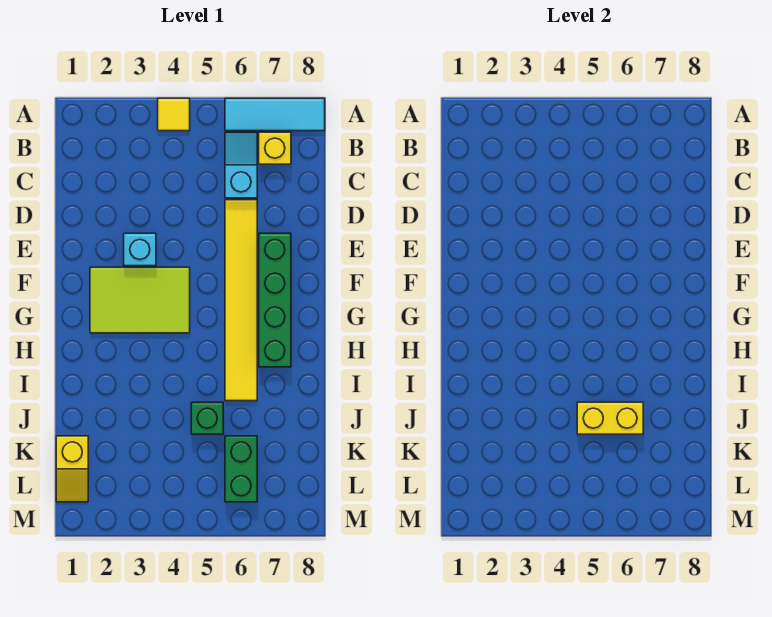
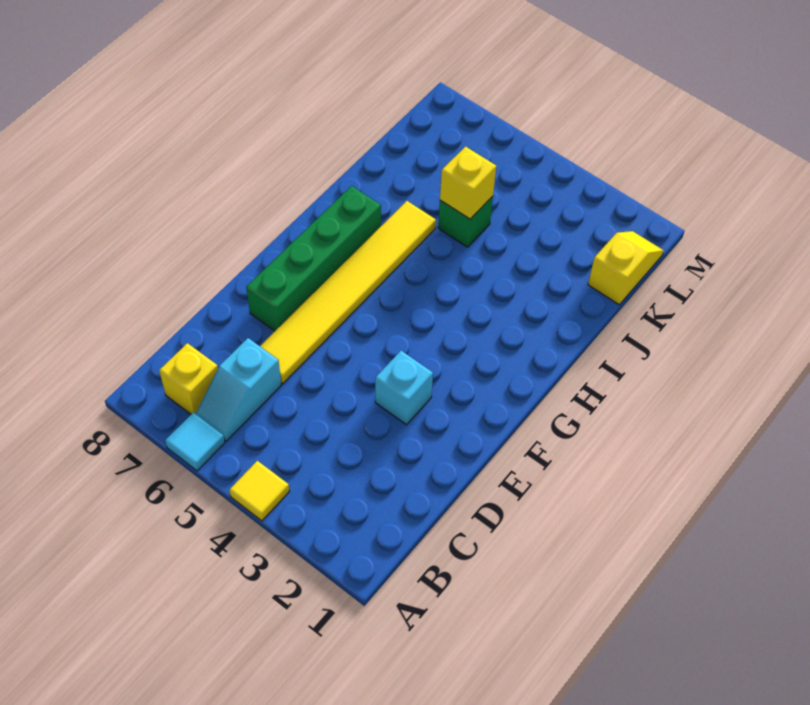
cyan 1x3 tile [225,98,325,131] -> cyan 1x1 tile [165,412,225,471]
lime 2x3 tile [90,267,190,333] -> none
yellow 1x2 brick [577,402,643,434] -> yellow 1x1 brick [440,147,496,219]
green 1x2 brick [225,436,257,502] -> none

